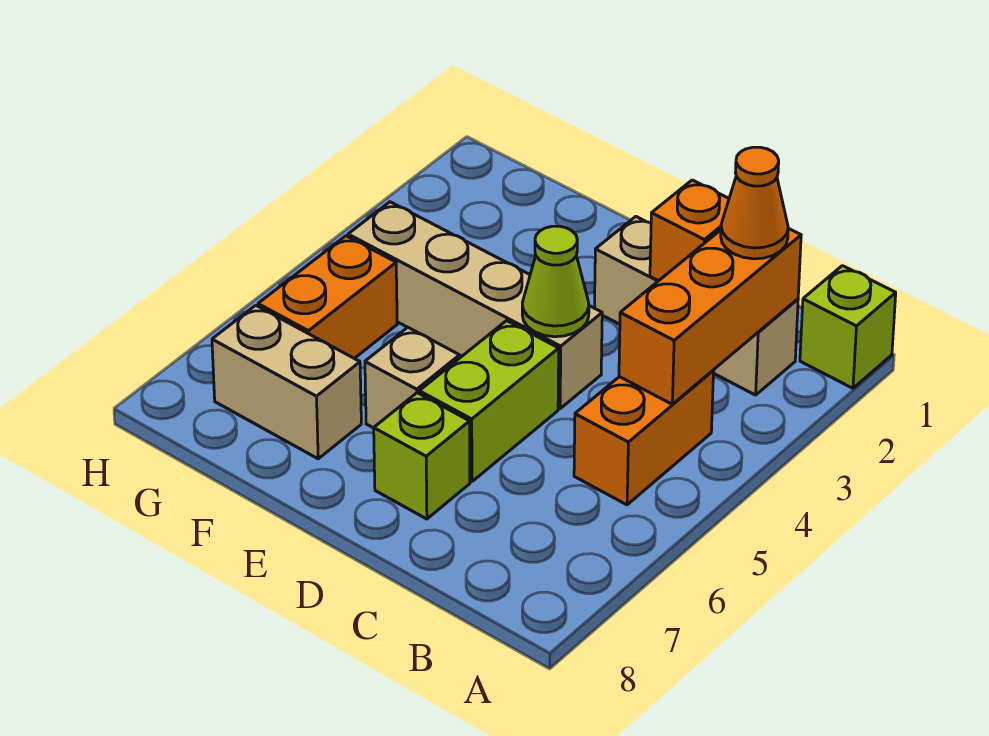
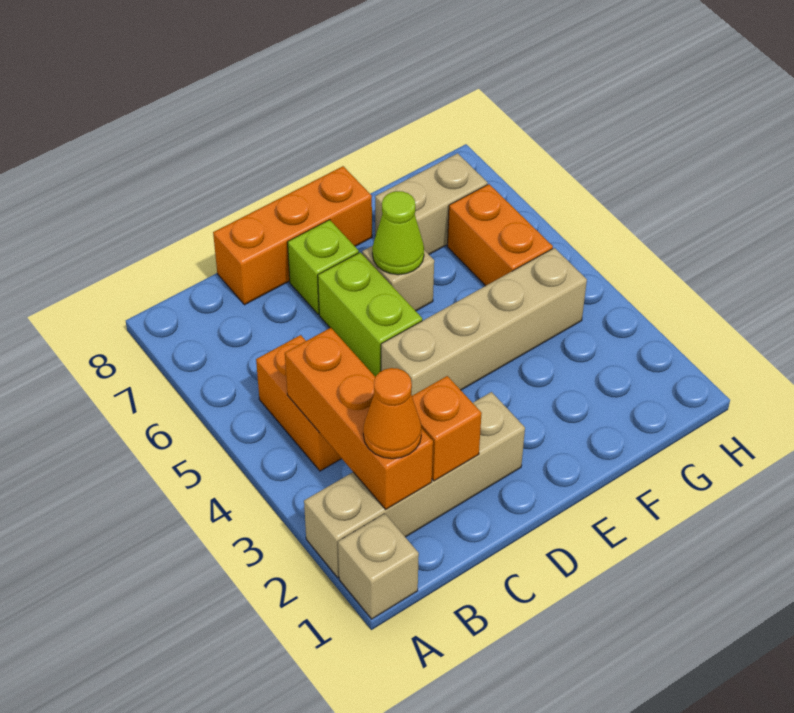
lime 1x1 brick [800,266,896,388] -> tan 1x1 brick [338,514,419,619]
tan 1x3 brick [594,217,798,395] -> tan 1x4 brick [304,392,525,577]
none -> orange 1x3 brick [213,166,372,305]
lime 1x1 cone [522,226,589,337] -> lime 1x1 cone moved to [372,191,424,275]

